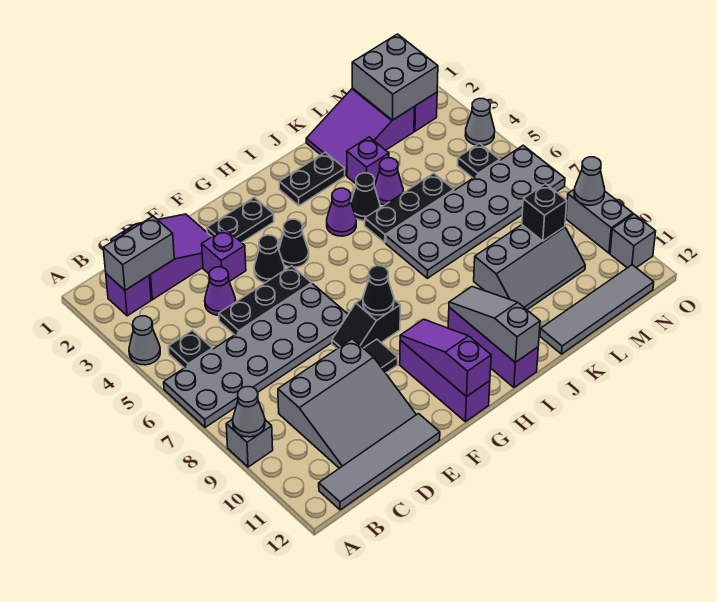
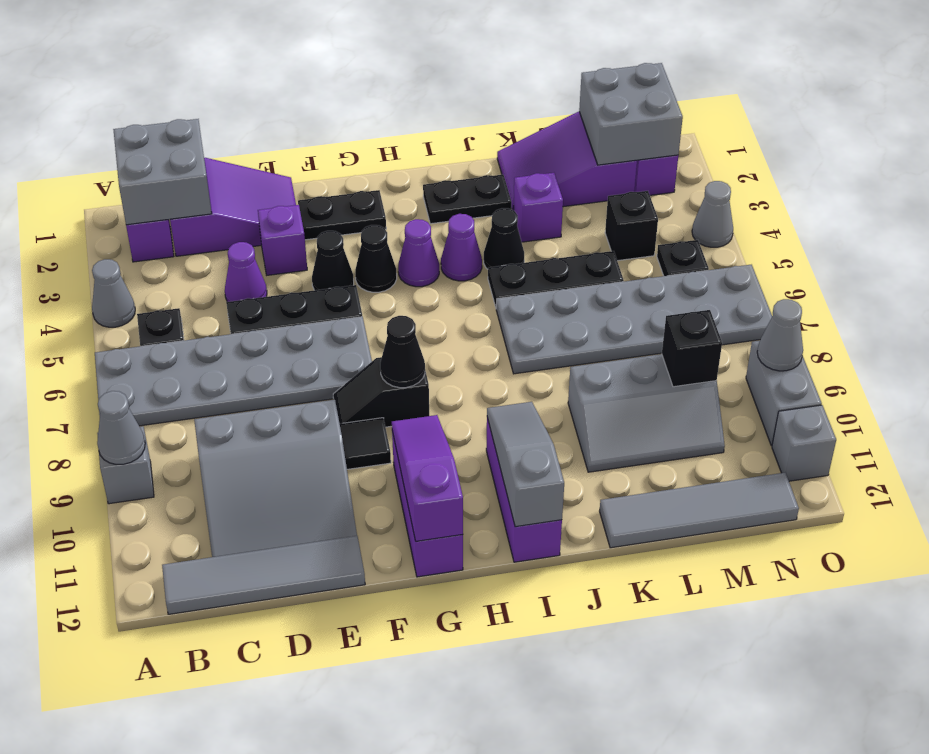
grey 1x2 brick [103,216,174,290] -> grey 2x2 brick [113,119,212,225]
purple 1x1 cone [375,158,403,205] -> purple 1x1 cone moved to [398,219,439,287]
none -> black 1x1 brick [605,191,658,261]

